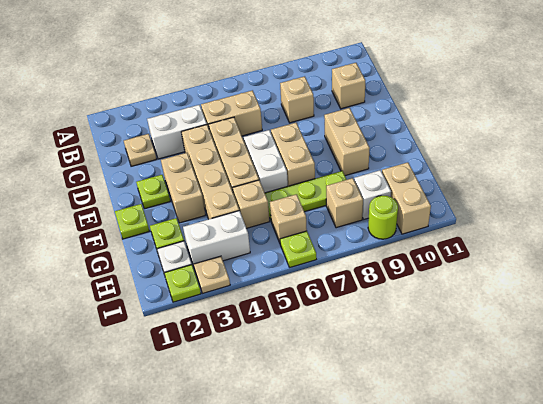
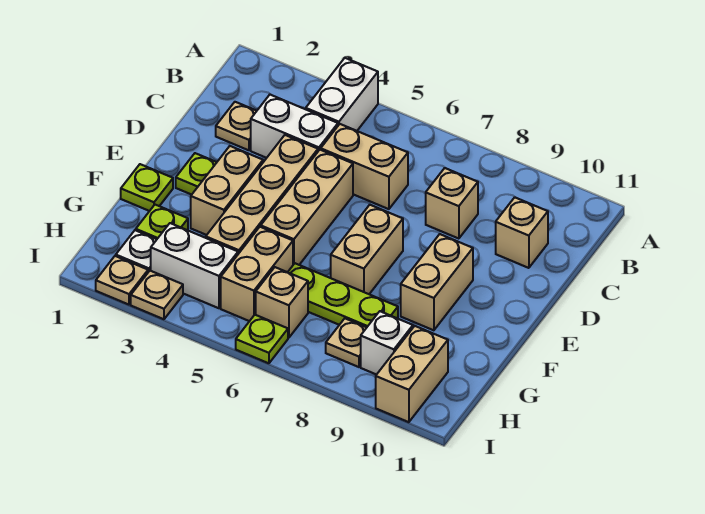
white 1x2 brick [244,130,288,193] -> white 1x2 brick moved to [306,58,378,131]
tan 1x1 brick [233,180,270,228] -> tan 1x2 brick [221,227,293,321]
tan 1x1 brick [326,178,363,228] -> tan 1x1 plate [326,319,367,367]
lime 1x1 plate [164,265,201,302] -> tan 1x1 plate [96,256,148,305]
lime 1x1 round brick [368,196,398,239] -> none

